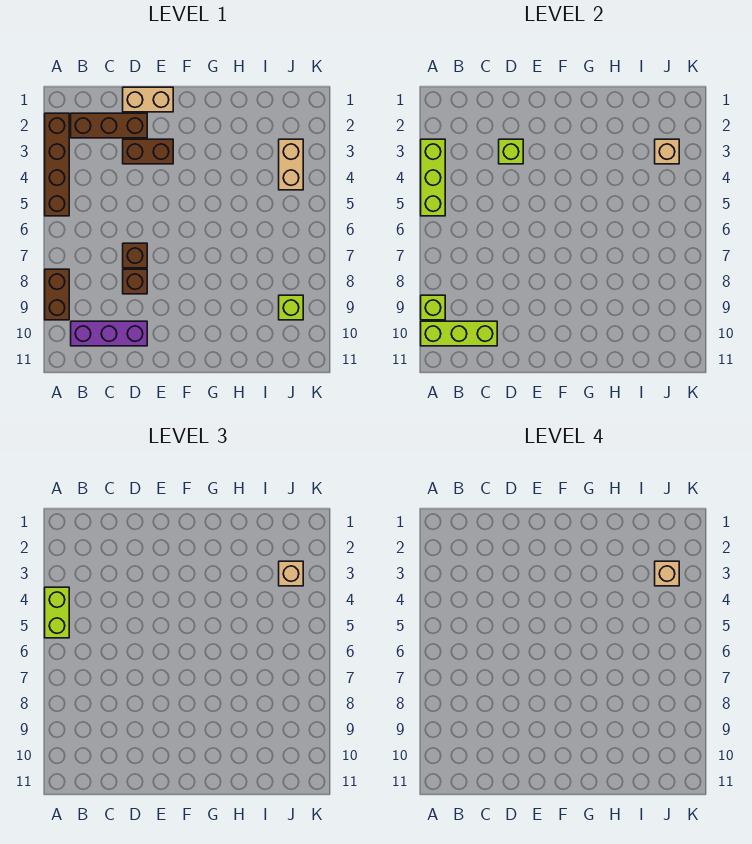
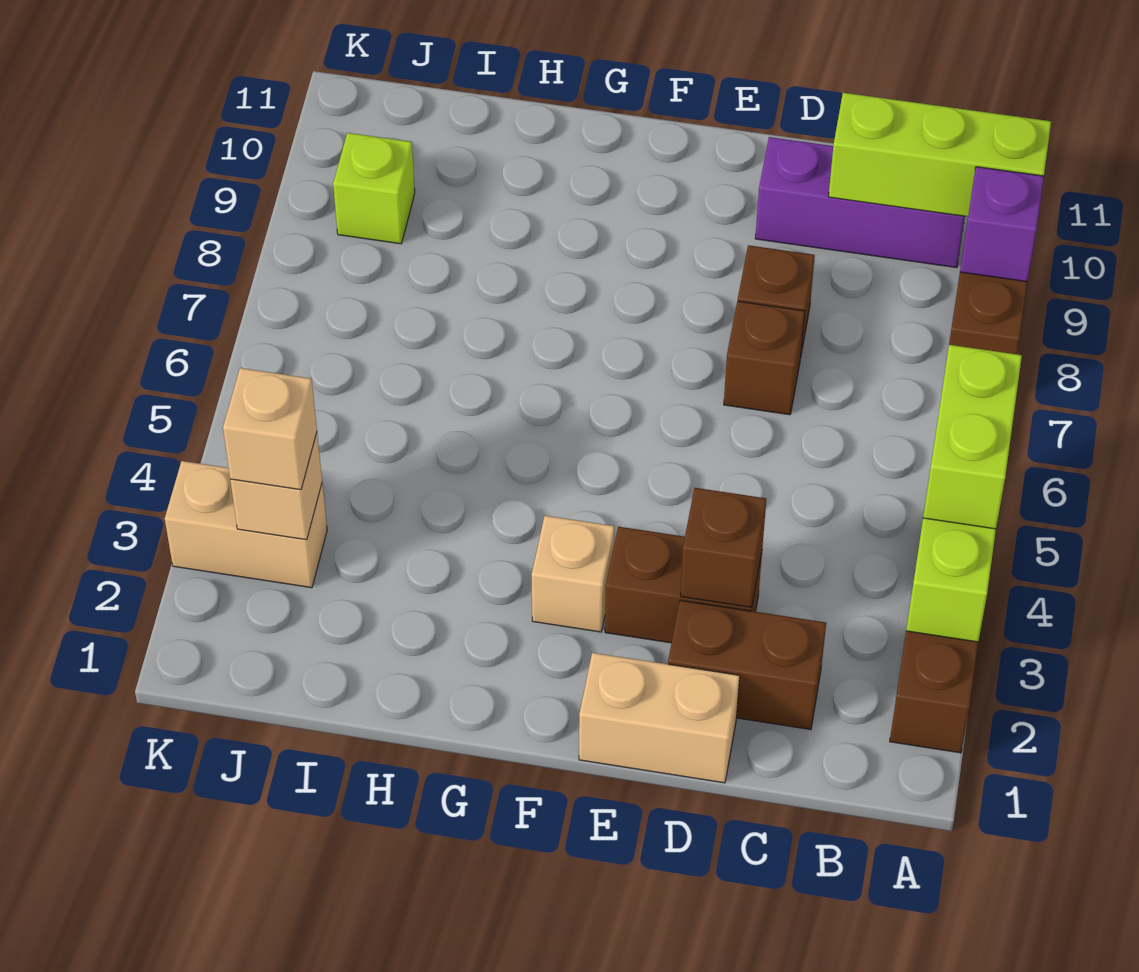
lime 1x1 brick [421,295,445,320] -> purple 1x1 brick [960,167,1044,282]
brown 1x3 brick [71,113,147,138] -> brown 1x2 brick [668,600,826,730]
lime 1x1 brick [499,139,523,164] -> brown 1x1 brick [680,488,766,607]
tan 1x2 brick [279,139,303,190] -> tan 1x2 brick turned to [165,461,327,588]
tan 1x1 brick [655,561,679,586] -> tan 1x1 brick moved to [532,516,614,632]

